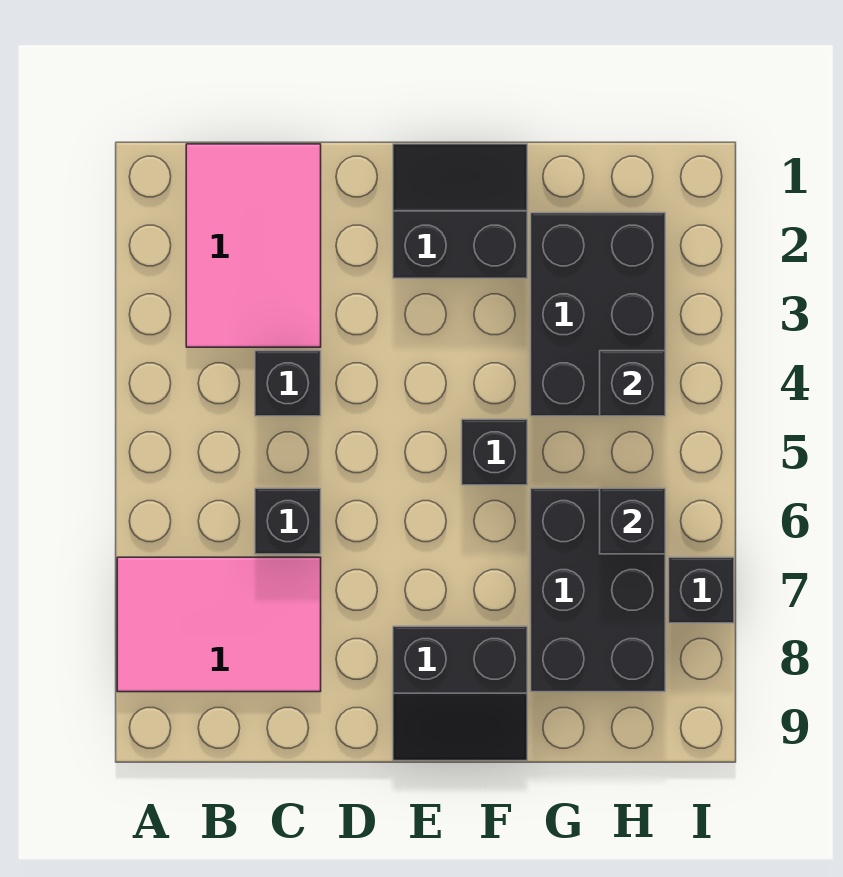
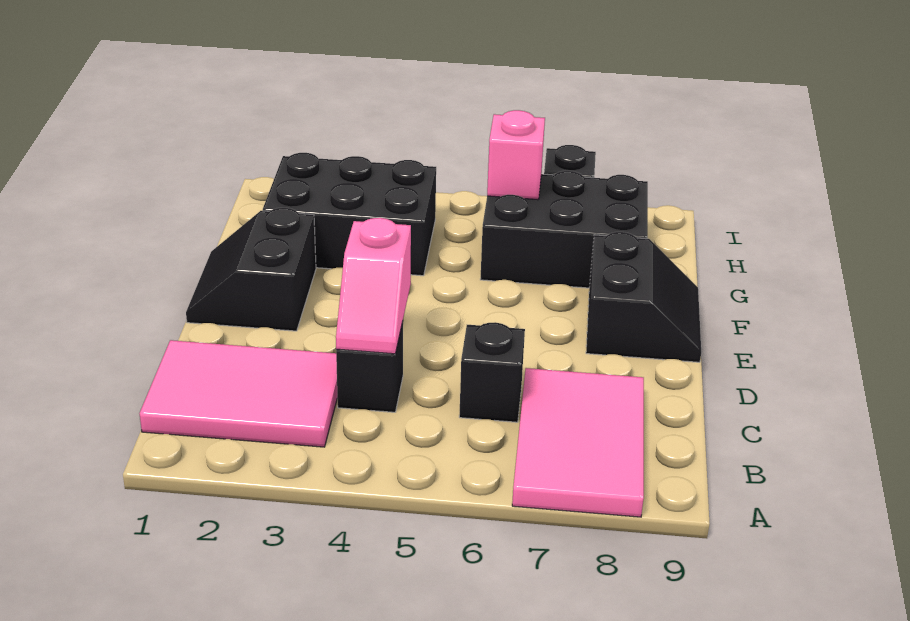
none -> pink 1x2 slope [336,218,411,354]
black 1x1 brick [462,419,527,485] -> none
black 1x1 brick [600,351,665,416] -> none
black 1x1 brick [600,488,665,554] -> pink 1x1 brick [487,110,545,200]

